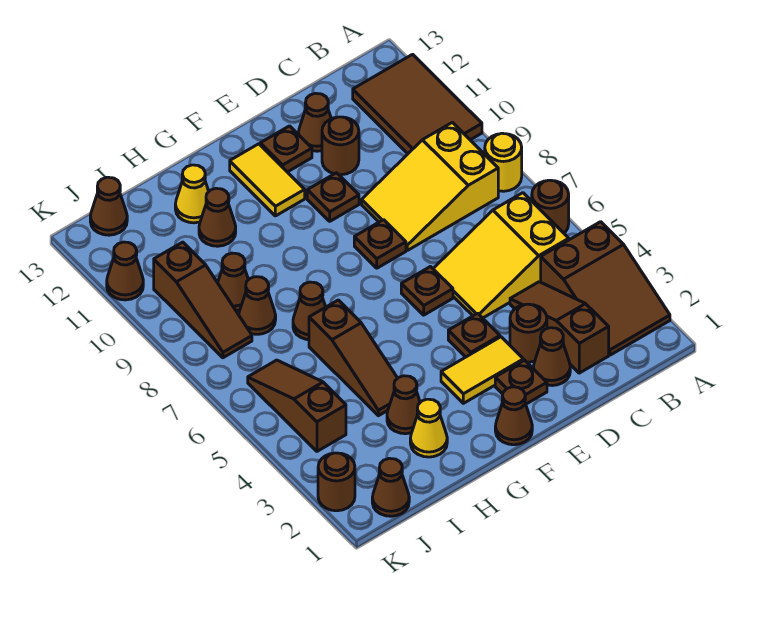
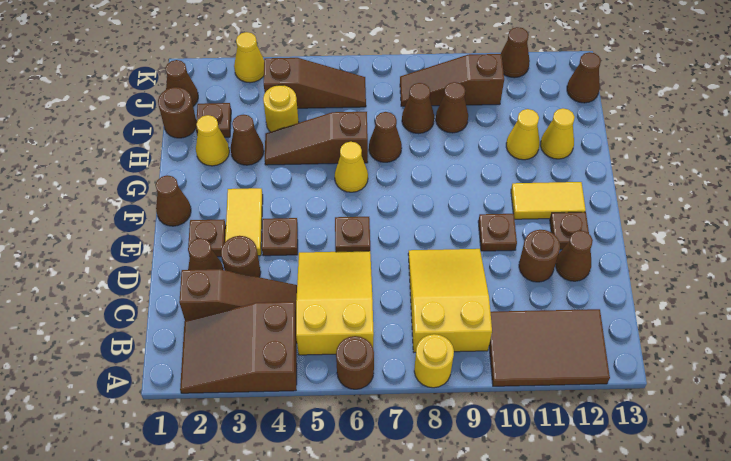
brown 1x1 plate [354,220,406,268] -> brown 1x1 plate moved to [196,103,231,137]
none -> yellow 1x1 cone [335,142,368,192]
brown 1x1 cone [199,188,236,246] -> yellow 1x1 cone [506,109,540,160]
none -> yellow 1x1 round brick [263,85,299,132]
brown 1x1 round brick [318,453,355,511] -> brown 1x1 round brick moved to [158,87,196,138]
none -> yellow 1x1 cone [234,32,264,83]

